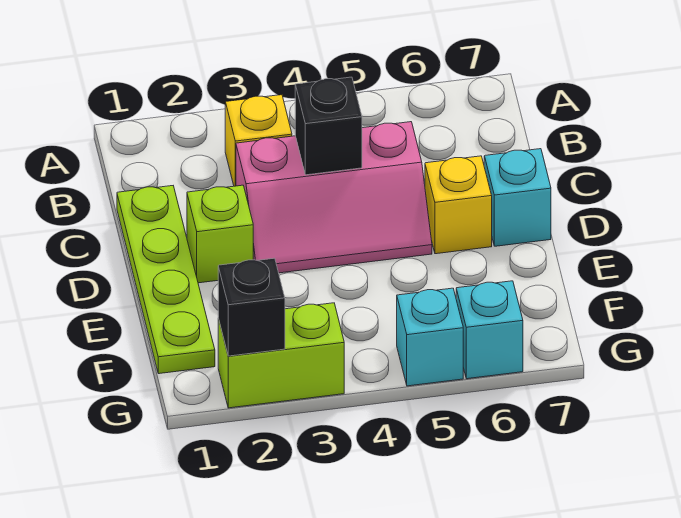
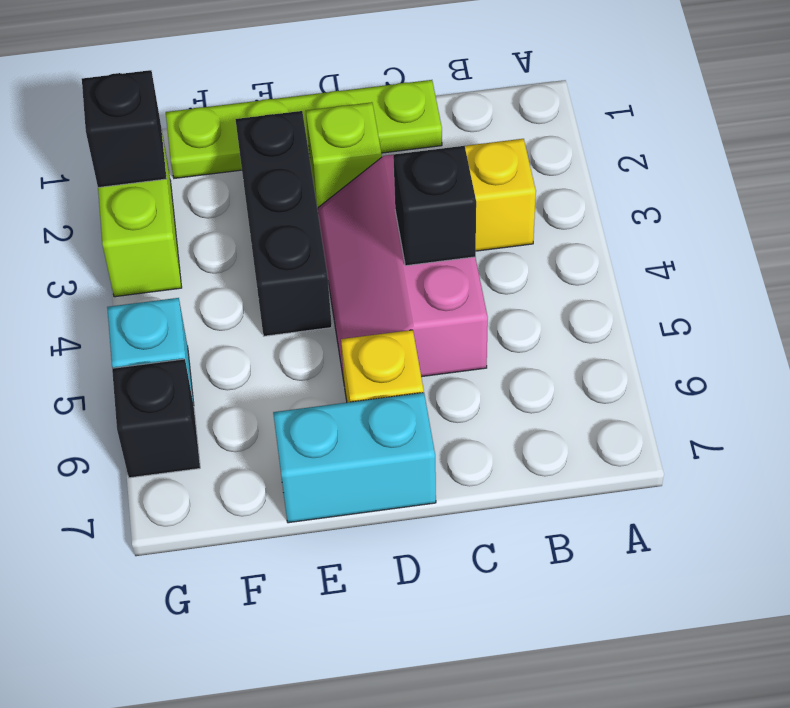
cyan 1x1 brick [484,149,551,246] -> cyan 1x2 brick [273,393,436,523]
none -> black 1x3 brick [235,111,332,336]
cyan 1x1 brick [456,281,523,379] -> black 1x1 brick [112,359,200,478]

